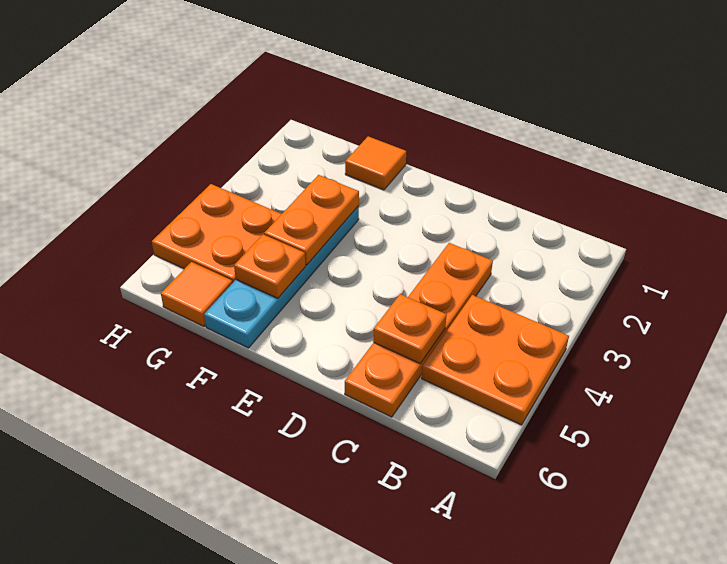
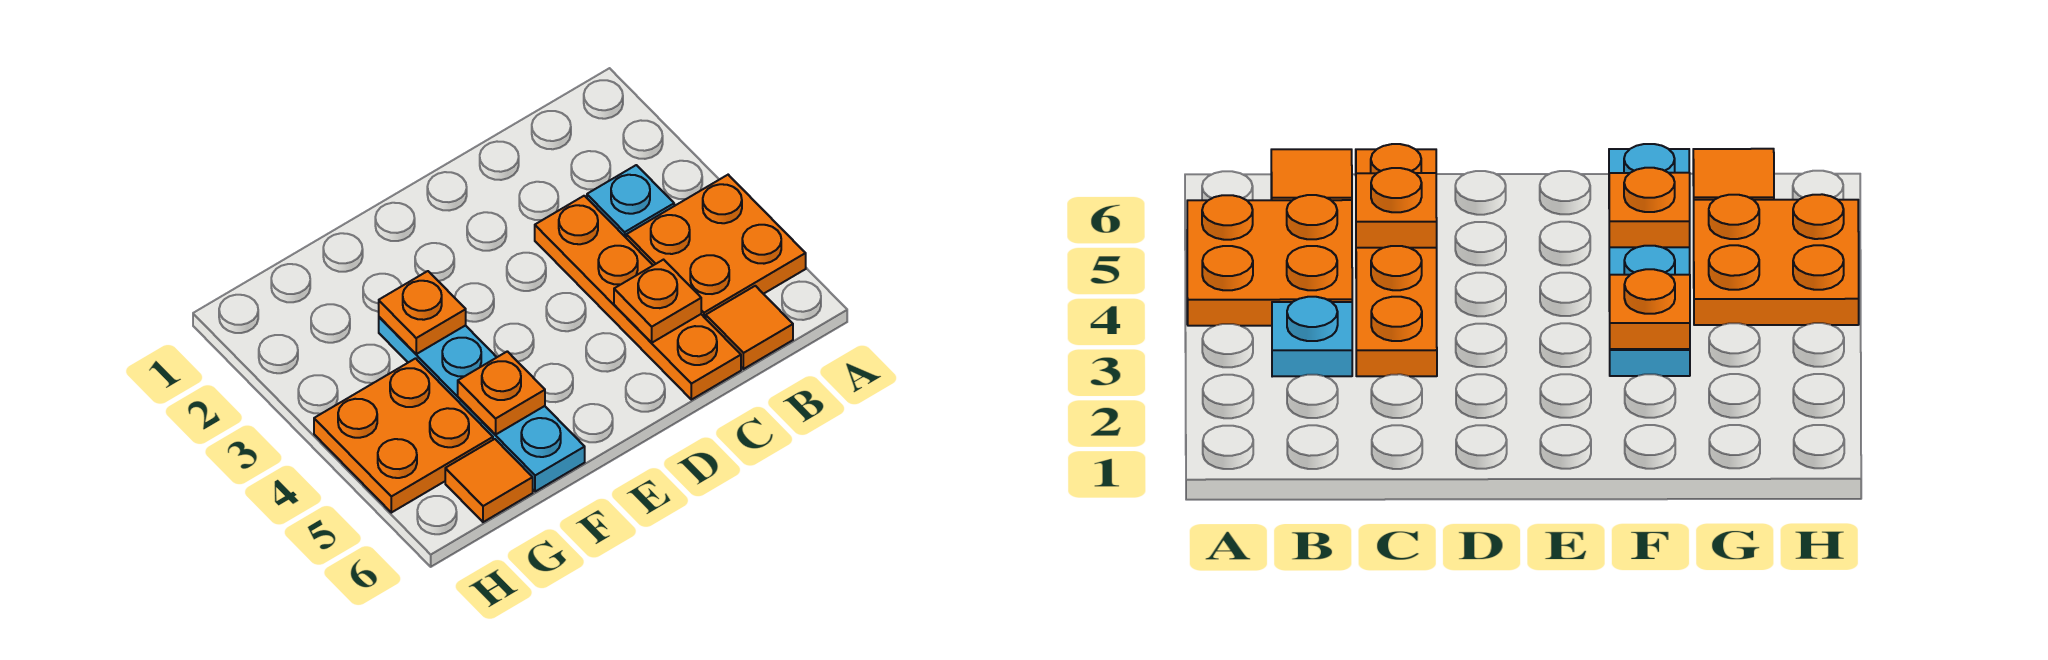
none -> cyan 1x1 plate [587,165,674,237]
orange 1x1 tile [345,136,406,190] -> orange 1x1 tile moved to [706,286,793,369]
orange 1x2 plate [264,175,359,265] -> orange 1x1 plate [379,271,466,354]

